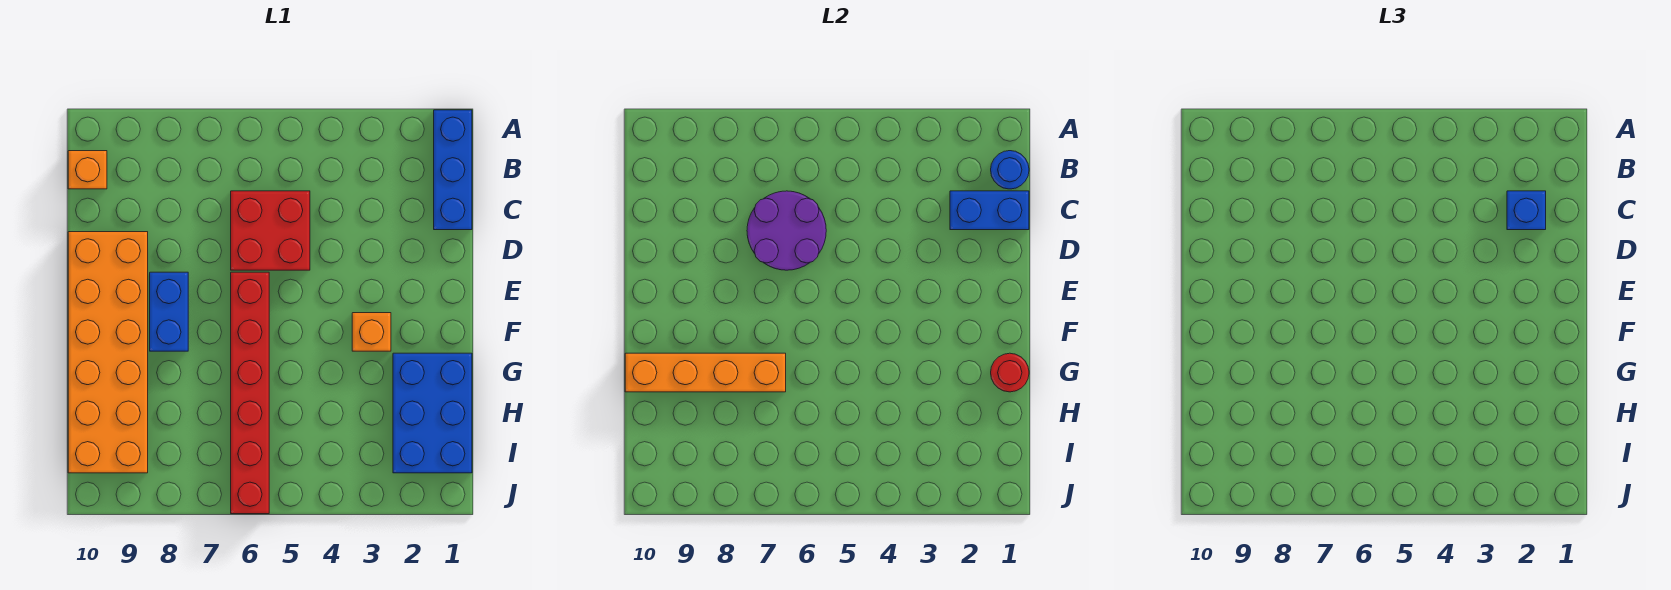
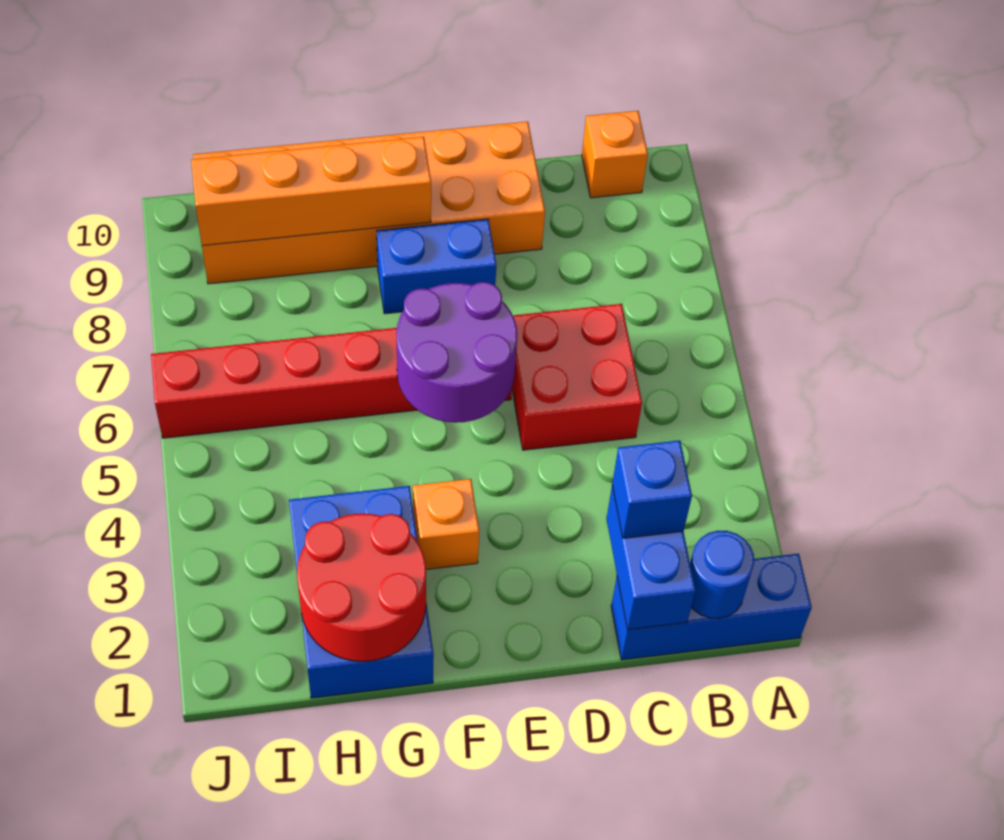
purple 2x2 round brick [747,191,826,270] -> purple 2x2 round brick moved to [396,282,517,423]
blue 2x3 brick [393,353,472,473] -> blue 2x3 brick turned to [289,486,434,698]
red 1x1 round brick [991,353,1029,392] -> red 2x2 round brick [297,513,426,661]
orange 1x4 brick [625,353,786,392] -> orange 1x4 brick turned to [191,137,431,246]

